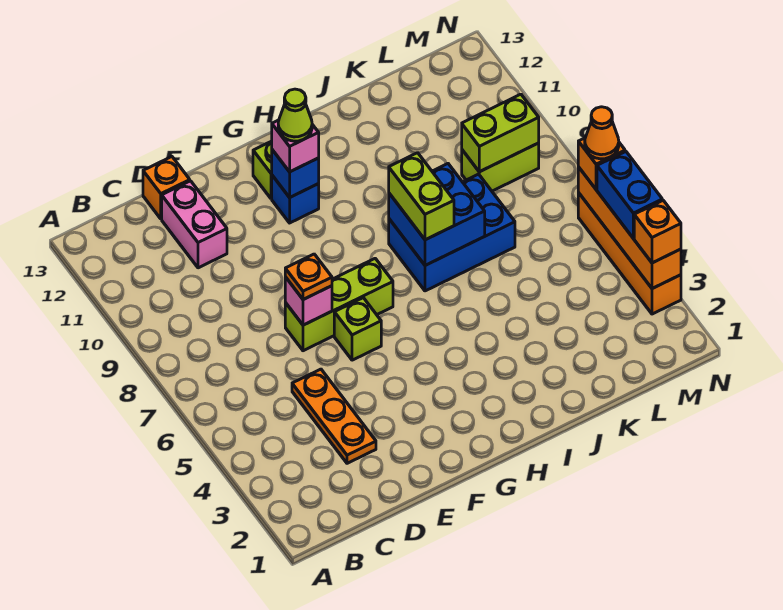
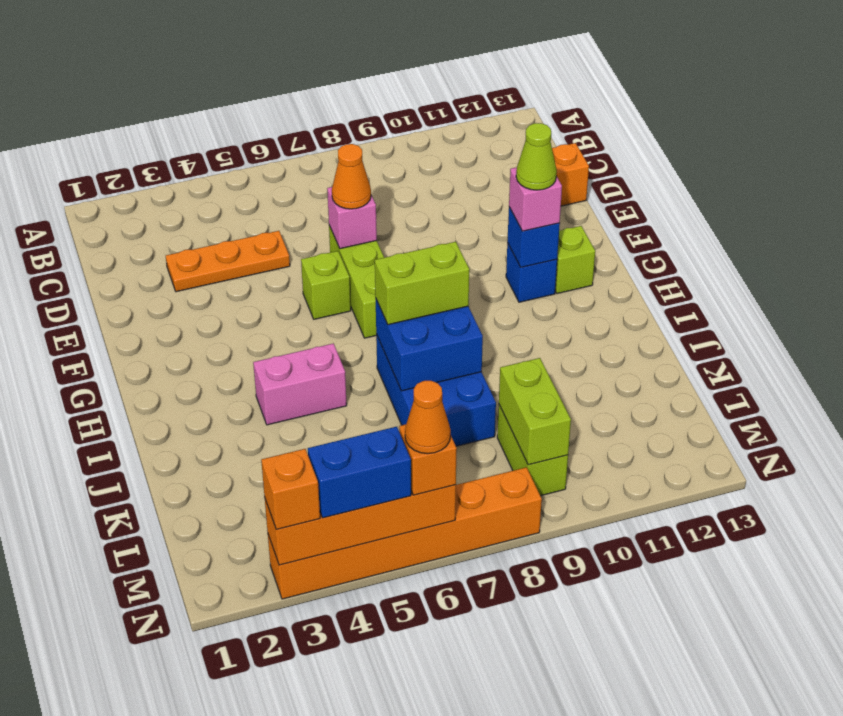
pink 1x2 brick [162,181,227,268] -> pink 1x2 brick moved to [253,343,347,425]
orange 1x1 plate [285,254,332,300] -> orange 1x1 cone [332,144,371,209]
orange 1x4 brick [578,193,681,314] -> orange 1x6 brick [268,467,542,599]

